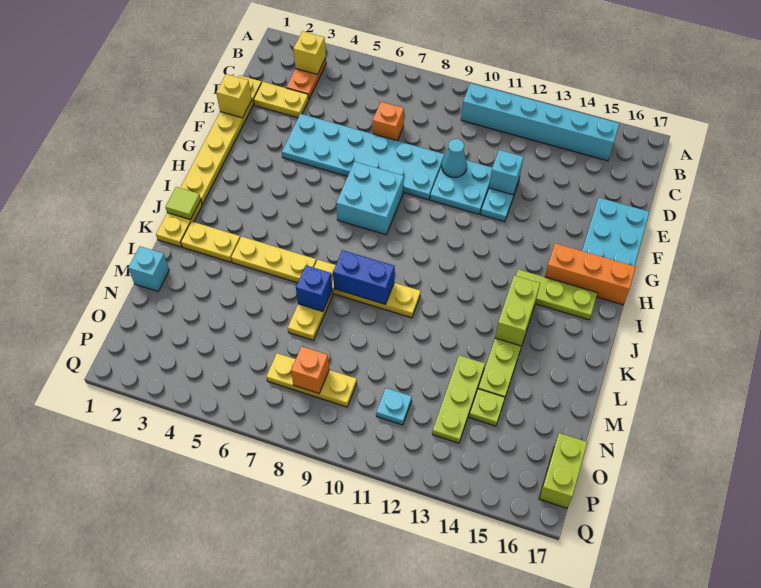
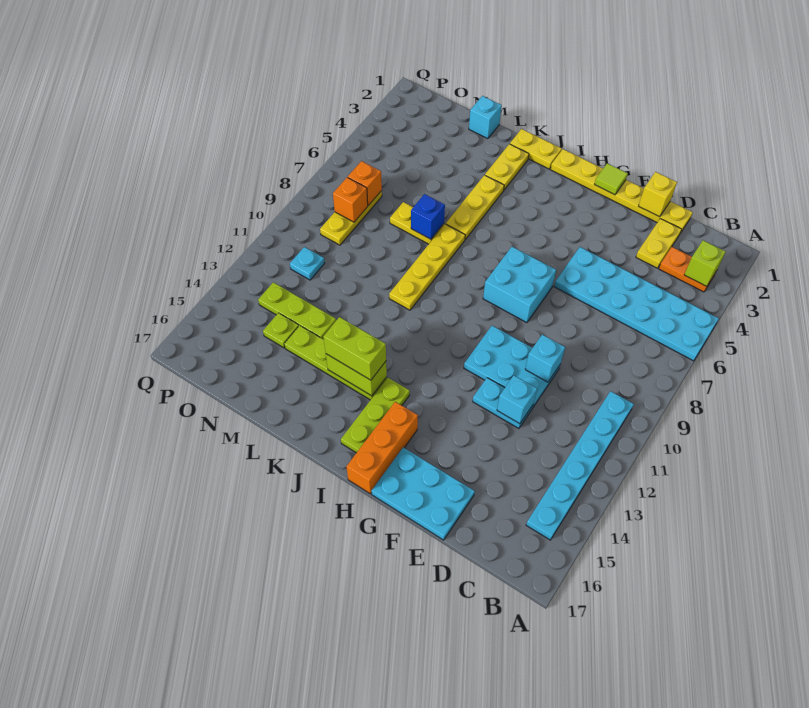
yellow 1x1 brick [293,31,326,74] -> lime 1x1 brick [684,240,726,286]
cyan 1x6 brick [461,83,619,161] -> cyan 1x6 plate [526,391,634,540]
orange 1x1 brick [373,102,404,141] -> orange 1x1 brick moved to [348,161,382,206]
cyan 2x6 plate [282,114,445,200] -> cyan 2x6 plate turned to [554,247,719,361]
cyan 2x2 plate [430,160,492,214] -> cyan 2x3 plate [464,326,561,407]
cyan 1x1 cone [442,139,467,178] -> cyan 1x1 brick [525,335,565,382]
lime 1x1 tile [166,187,201,220] -> lime 1x1 tile moved to [595,163,628,195]
blue 1x2 brick [333,250,395,305] -> none
lime 1x2 brick [539,433,587,508] -> lime 1x2 brick moved to [324,317,386,380]

